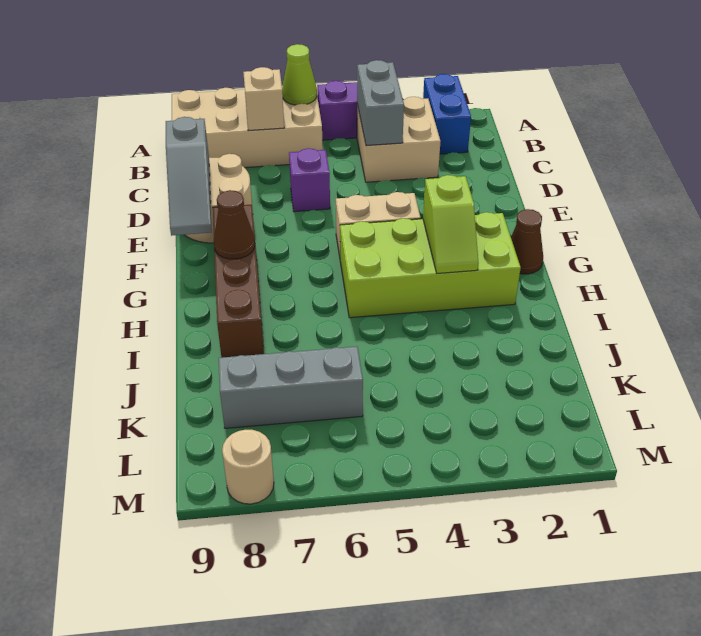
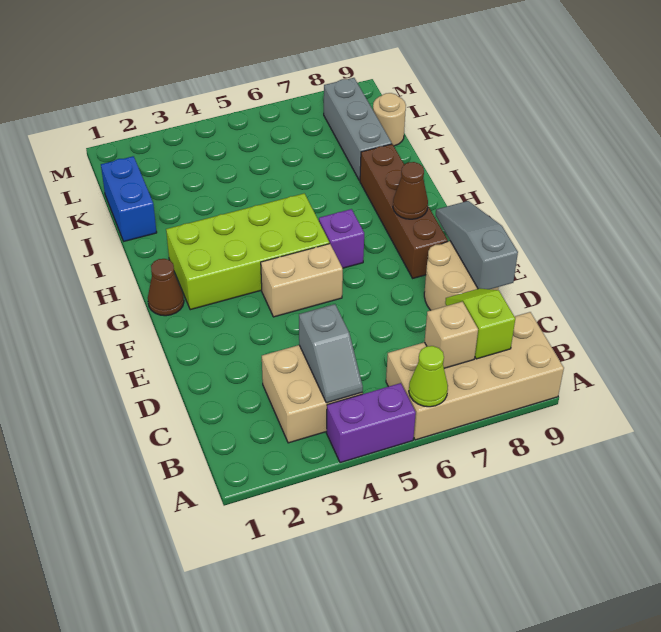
blue 1x2 brick [423,74,471,154] -> blue 1x2 brick moved to [101,156,157,241]
grey 1x2 brick [357,60,404,146] -> grey 1x2 slope [299,304,363,403]
purple 1x1 brick [289,148,330,212] -> purple 1x1 brick moved to [319,209,364,268]
lime 1x2 slope [423,175,478,273] -> lime 1x2 slope moved to [445,288,515,359]
grey 1x3 brick [219,346,363,428] -> grey 1x3 brick turned to [324,78,392,181]
tan 1x1 round brick [222,430,274,504] -> tan 1x1 round brick moved to [373,93,406,146]

